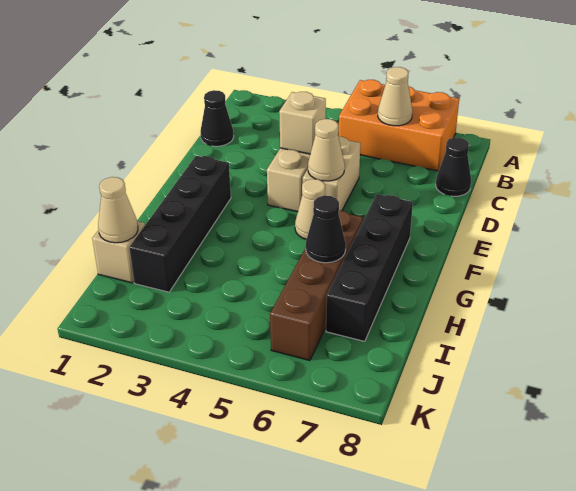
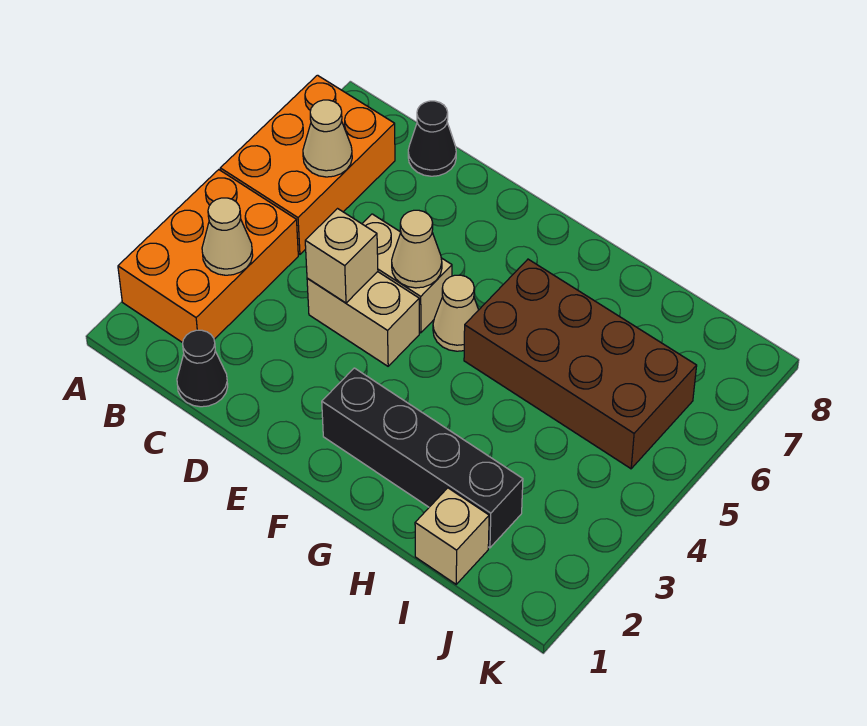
none -> orange 2x3 brick [118,170,298,343]
black 1x4 brick [326,194,413,341] -> none
brown 1x4 brick [270,211,363,361] -> brown 2x4 brick [464,259,697,469]
black 1x1 cone [306,196,346,263] -> none
tan 1x1 cone [98,177,138,243] -> tan 1x1 cone moved to [202,198,253,275]

